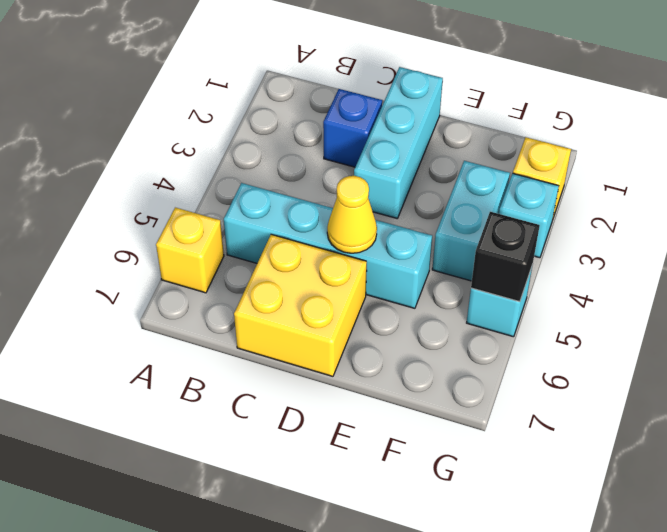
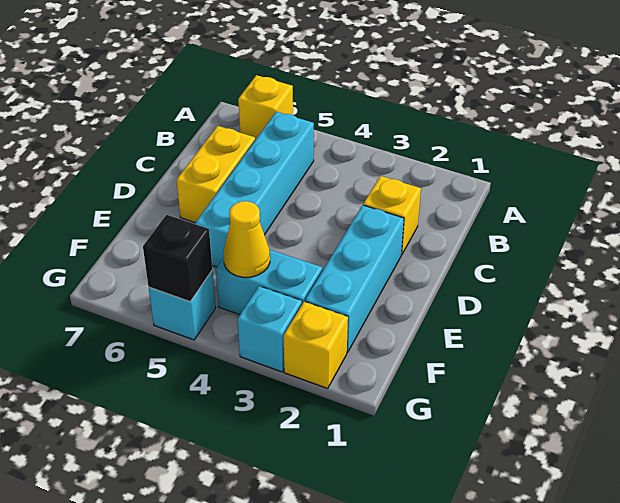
blue 1x1 brick [323,89,382,167] -> yellow 1x1 brick [363,176,421,255]
yellow 2x2 brick [234,234,367,376] -> yellow 1x2 brick [176,126,255,223]
cyan 1x3 brick [354,67,443,218] -> cyan 1x3 brick turned to [305,205,404,353]
yellow 1x1 cone [327,176,377,253] -> yellow 1x1 cone moved to [224,201,270,277]

